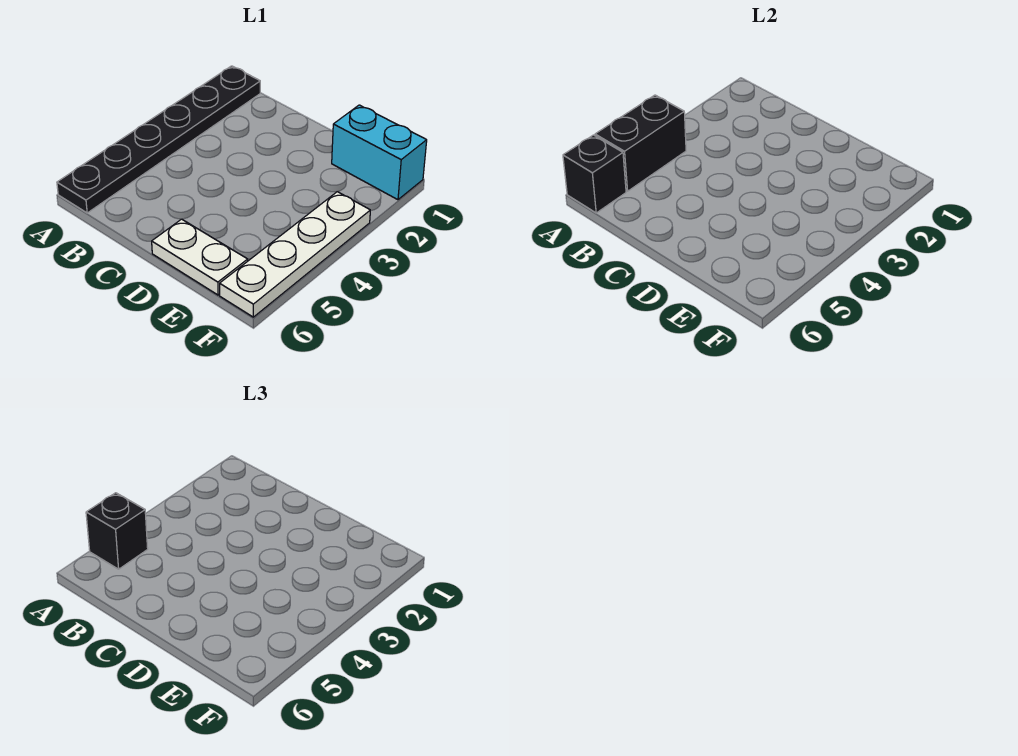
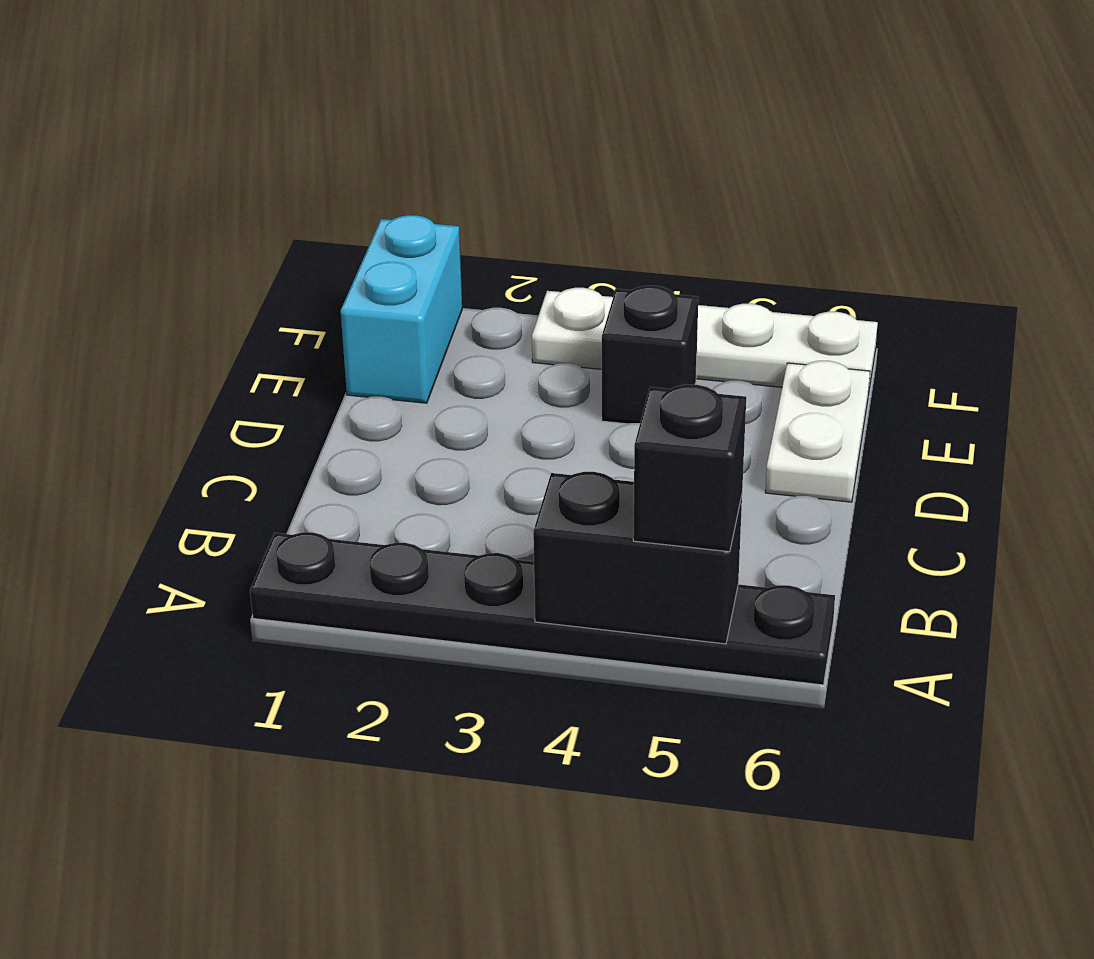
black 1x1 brick [563,135,626,213] -> black 1x1 brick moved to [602,286,698,424]

